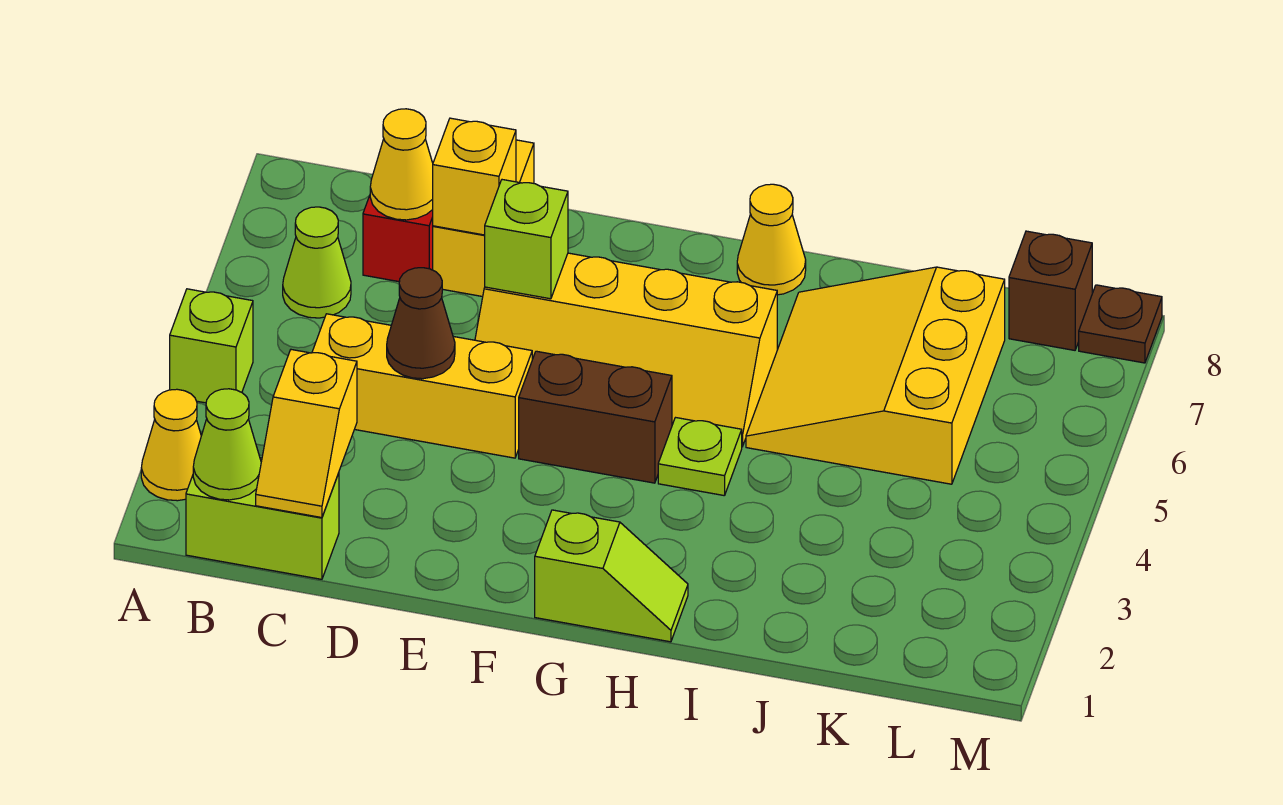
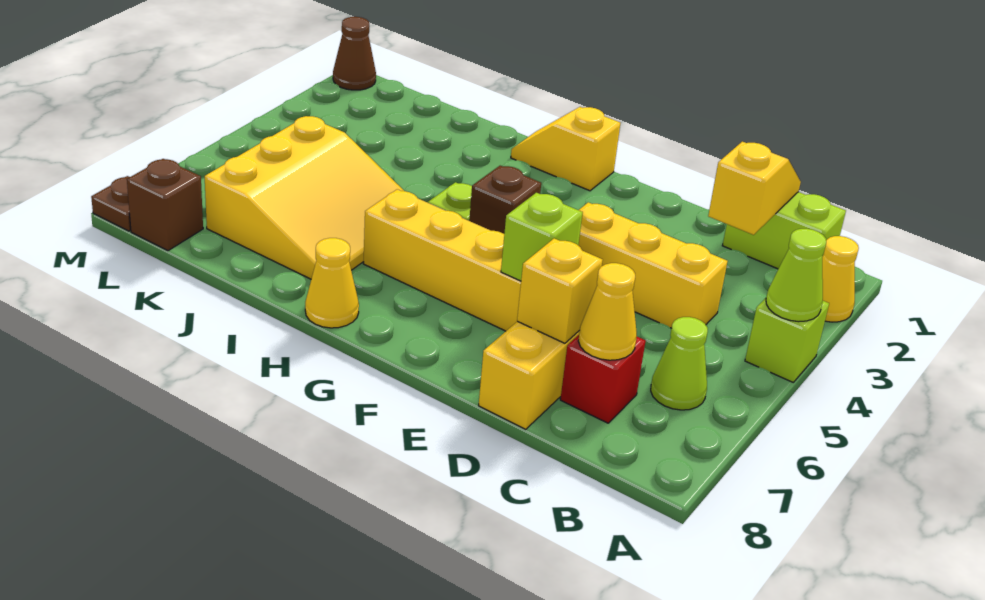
lime 1x1 cone [193,389,261,500] -> lime 1x1 cone moved to [766,229,826,322]
brown 1x1 cone [387,268,455,379] -> brown 1x1 cone moved to [333,17,376,90]
brown 1x2 brick [519,351,672,483] -> brown 1x1 brick [469,166,541,234]
lime 1x2 slope [535,510,688,642] -> yellow 1x2 slope [511,107,620,191]

